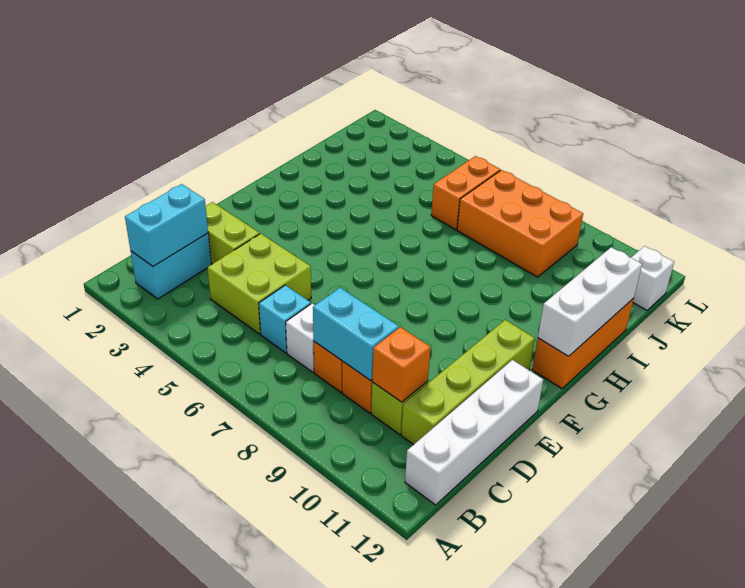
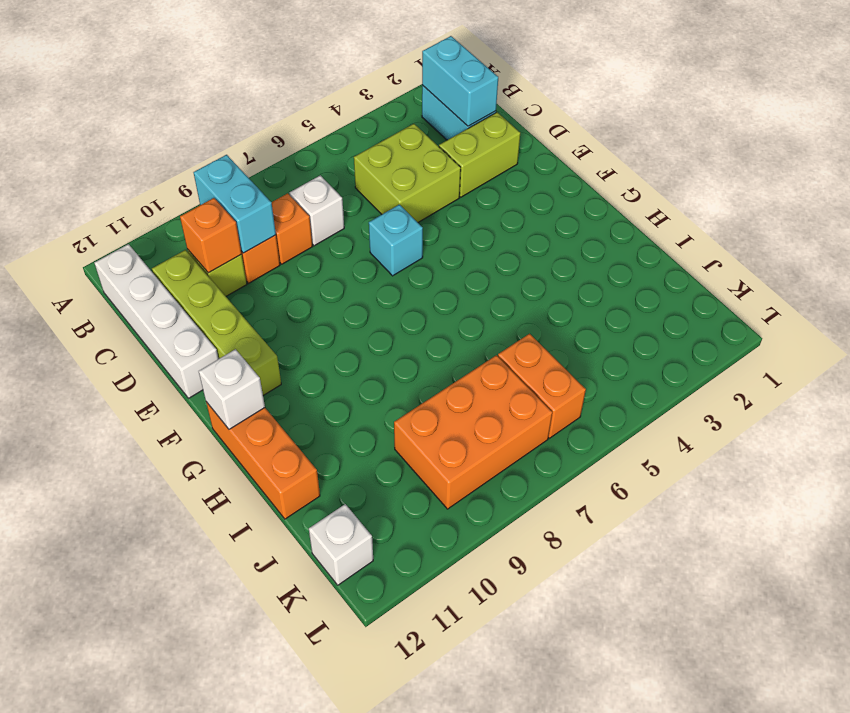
cyan 1x1 brick [259,285,311,353] -> cyan 1x1 brick moved to [369,204,423,276]
cyan 1x2 brick [313,288,399,381] -> cyan 1x2 brick turned to [194,155,276,253]
white 1x3 brick [538,247,642,356] -> white 1x1 brick [199,349,265,429]

